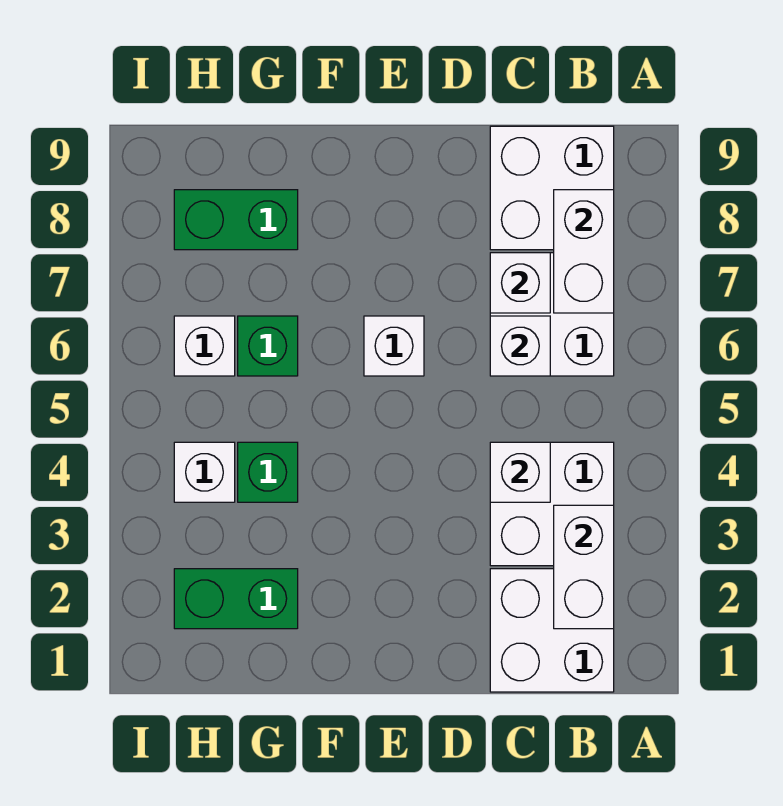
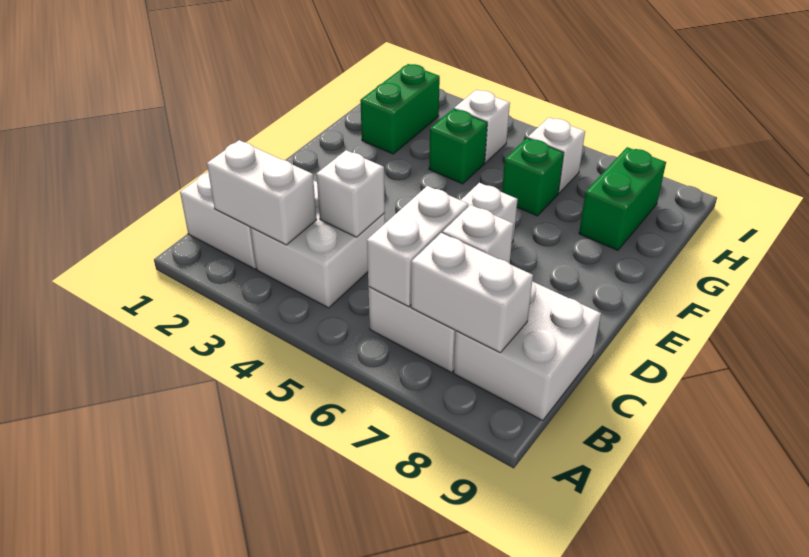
white 1x1 brick [490,316,550,376] -> white 1x2 brick [367,186,468,307]

